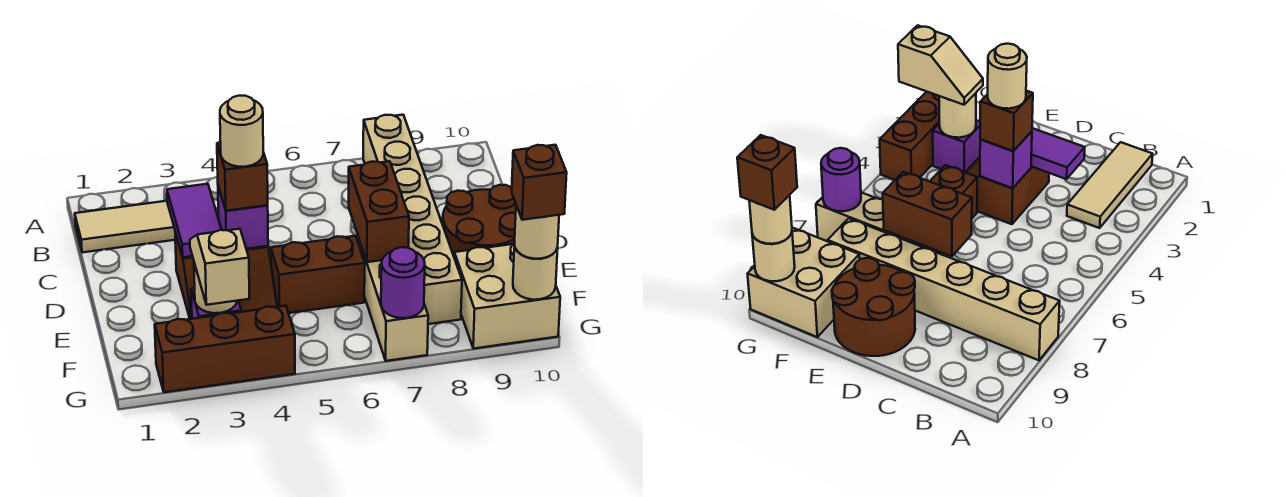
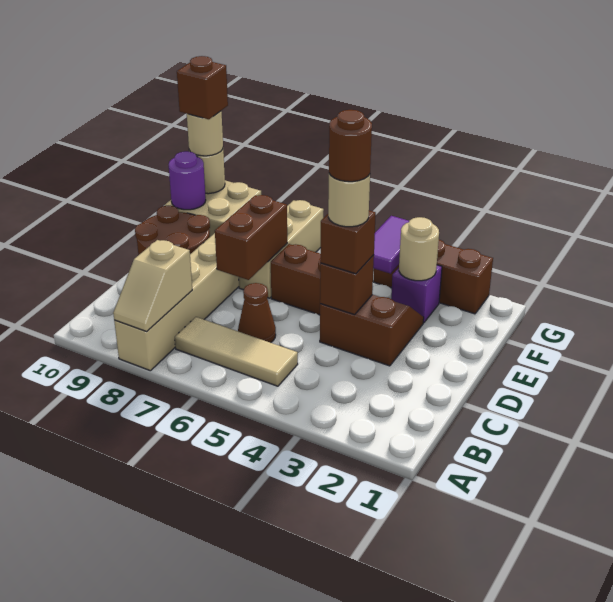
tan 1x3 tile [75,201,175,252] -> tan 1x3 tile moved to [175,317,298,386]
purple 1x2 tile [167,184,222,257] -> purple 1x2 tile moved to [373,216,409,274]
none -> brown 1x1 cone [238,283,276,343]
purple 1x1 brick [218,187,268,249] -> brown 1x1 brick [320,255,374,315]
none -> brown 1x1 round brick [329,110,372,182]
tan 1x2 slope [190,229,249,305] -> tan 1x2 slope moved to [113,240,192,331]
purple 1x1 round brick [381,247,425,318] -> purple 1x1 round brick moved to [169,151,206,210]

